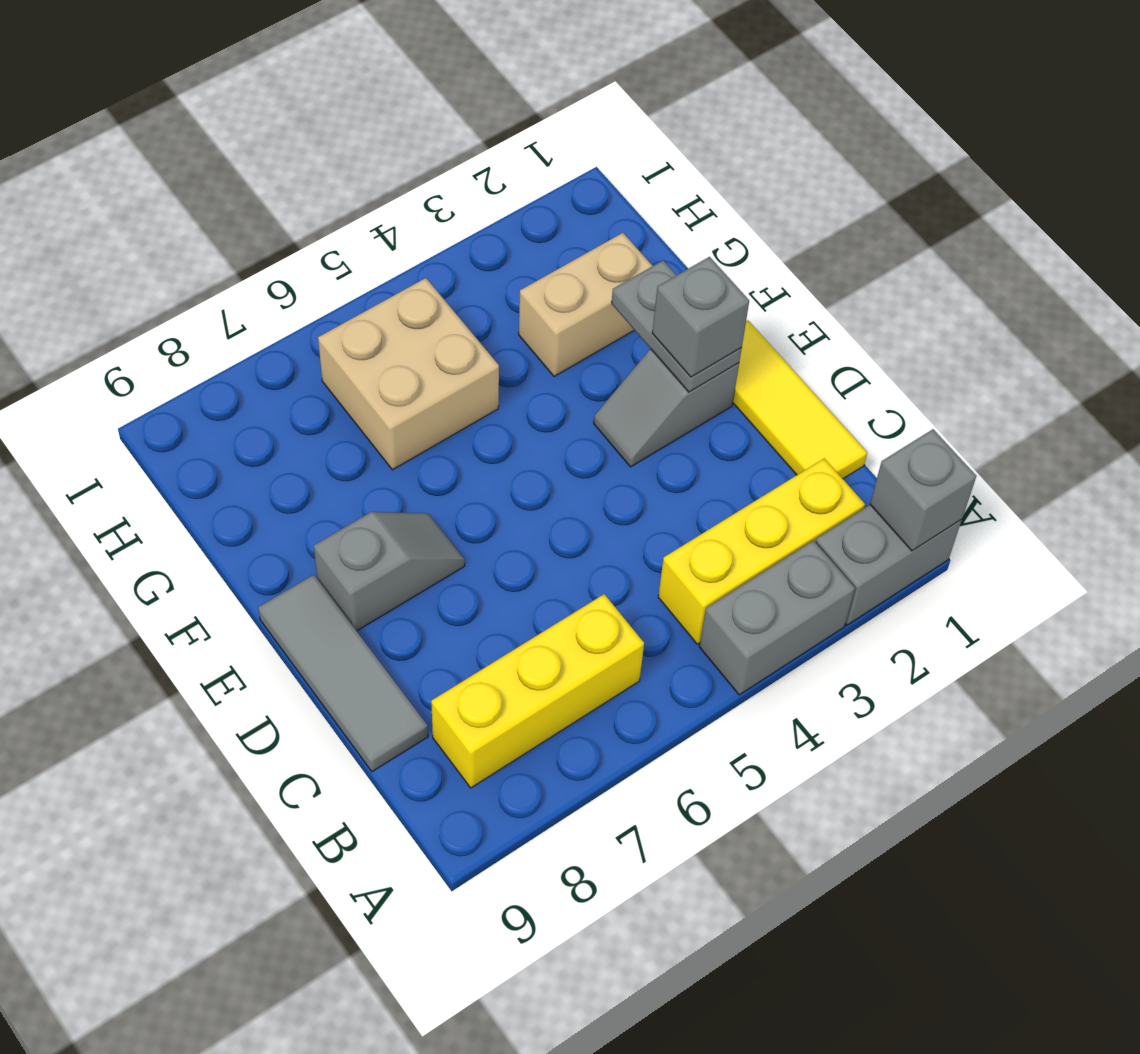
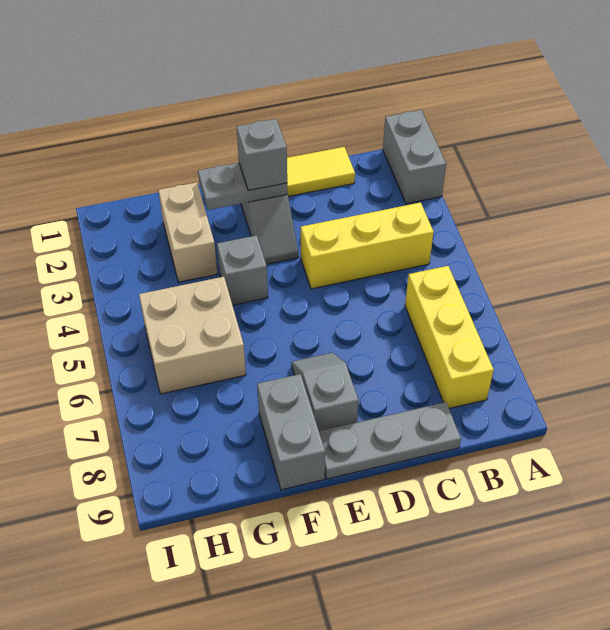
grey 1x1 brick [870,429,976,551] -> grey 1x1 brick moved to [217,235,268,305]
grey 1x2 brick [699,540,855,695] -> grey 1x2 brick moved to [257,374,325,490]
yellow 1x3 brick [658,458,865,644] -> yellow 1x3 brick turned to [301,202,434,289]
grey 1x3 tile [258,575,428,772] -> grey 1x3 plate [319,402,461,479]

